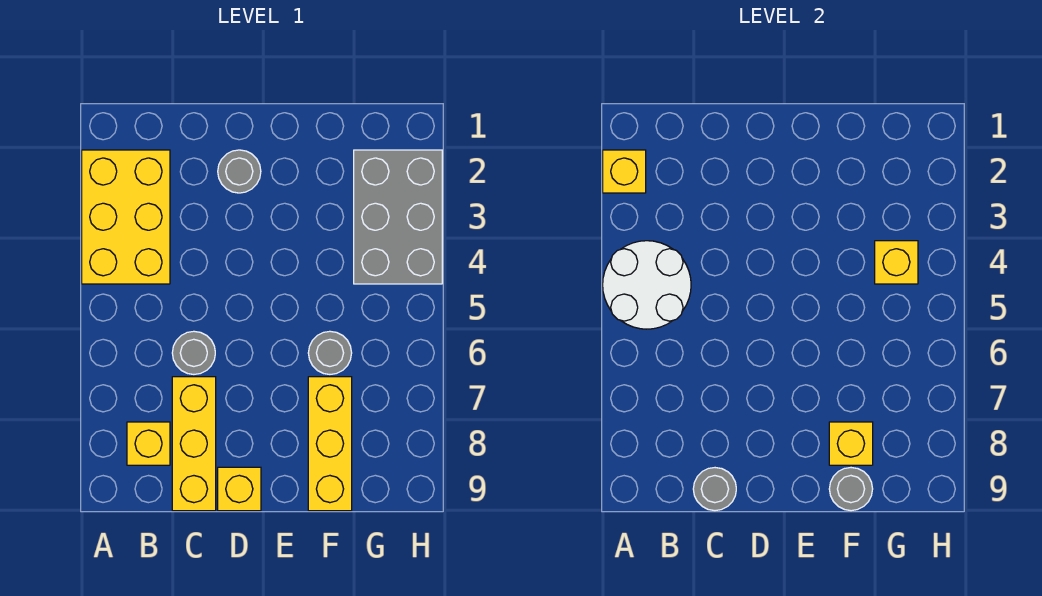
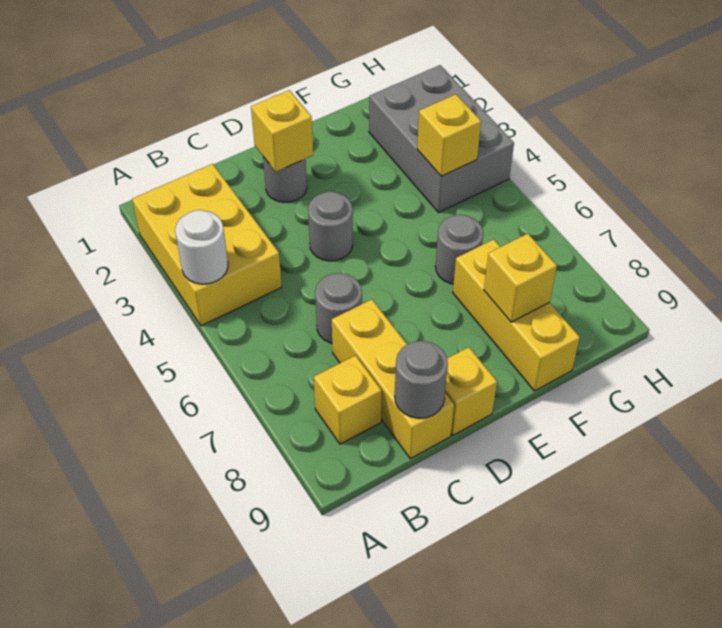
yellow 1x1 brick [603,150,646,193] -> yellow 1x1 brick moved to [251,90,313,172]
white 2x2 round brick [603,241,691,329] -> white 1x1 round brick [175,210,228,284]
grey 1x1 round brick [829,468,873,511] -> grey 1x1 round brick moved to [308,192,353,261]

